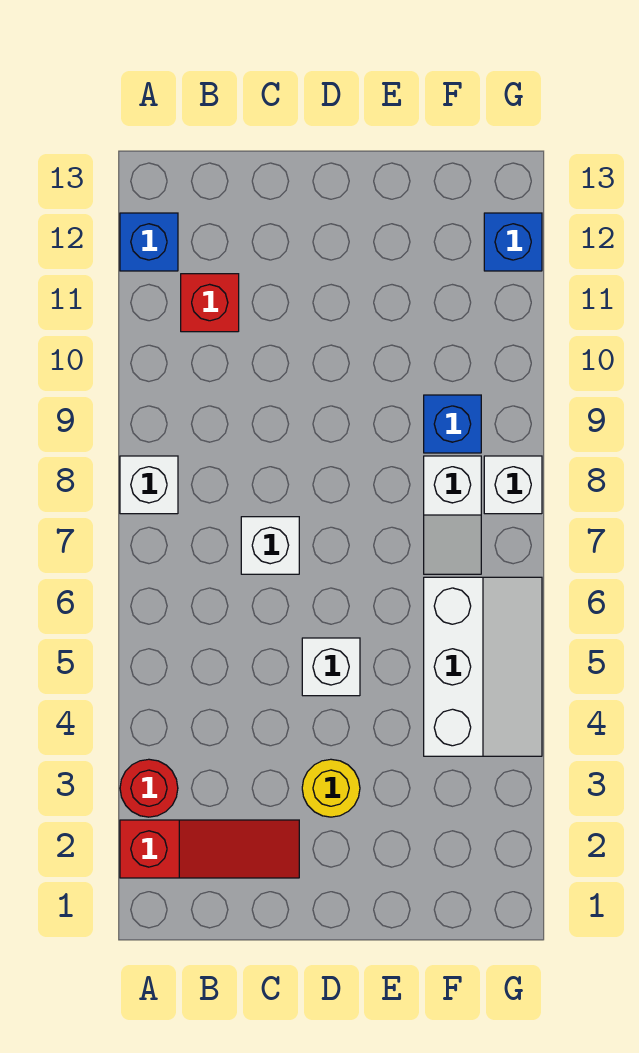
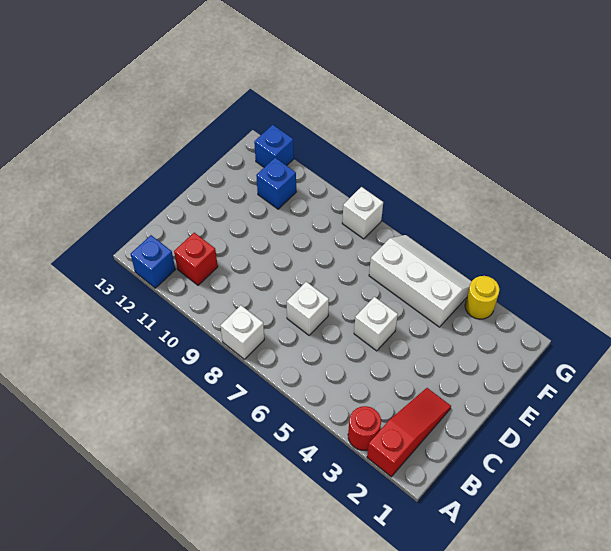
yellow 1x1 round brick [302,759,360,817] -> yellow 1x1 round brick moved to [465,276,499,319]
white 1x2 slope [424,456,481,574] -> none
blue 1x1 brick [424,395,481,453] -> blue 1x1 brick moved to [256,158,296,209]

